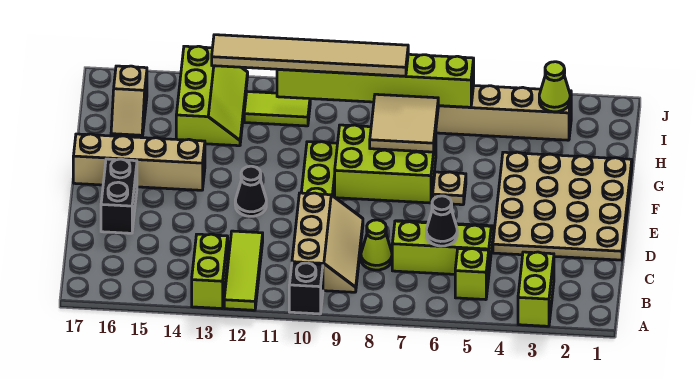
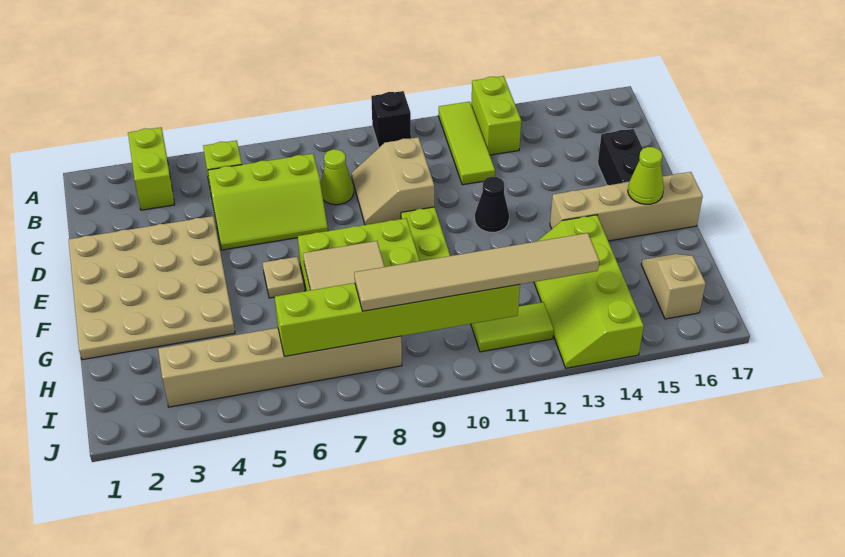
tan 2x3 slope [292,193,363,292] -> tan 2x2 slope [352,137,434,225]
black 1x1 cone [426,196,457,246] -> none
lime 2x3 slope [176,46,248,146] -> lime 2x4 slope [534,215,644,368]
lime 1x1 cone [539,62,570,112] -> lime 1x1 cone moved to [628,147,664,204]

